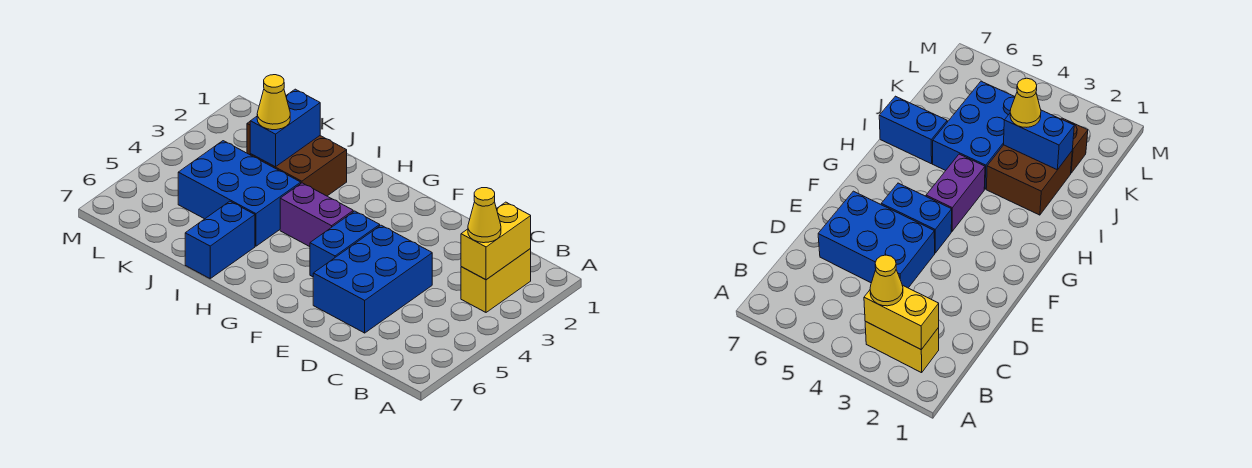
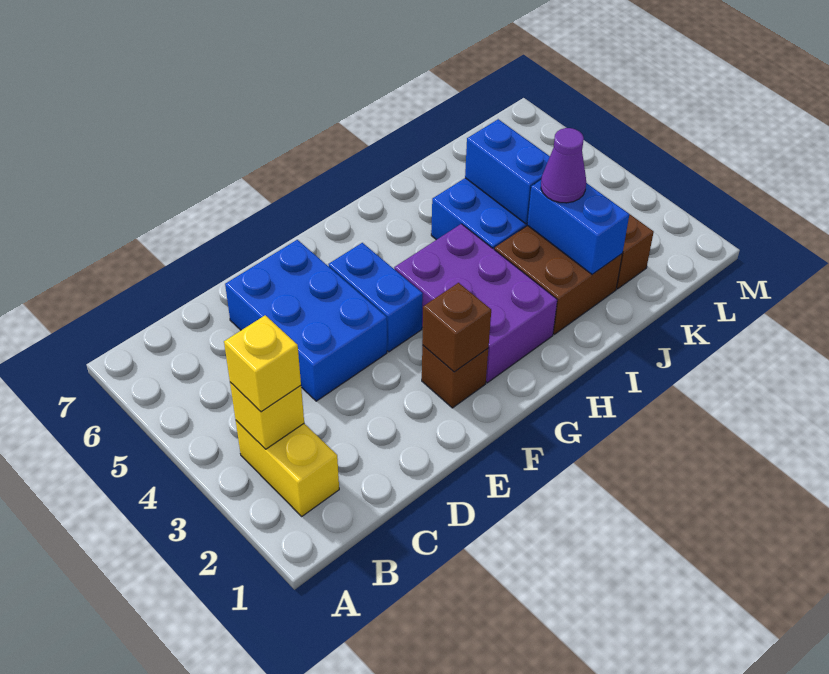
yellow 1x2 brick [461,202,531,280] -> yellow 1x1 brick [230,382,304,449]
yellow 1x1 cone [468,188,501,243] -> yellow 1x1 brick [224,315,301,412]
none -> brown 1x1 brick [422,345,488,408]
none -> brown 1x1 brick [422,283,491,372]
purple 1x2 brick [280,183,353,247] -> purple 2x3 brick [394,224,557,383]
blue 1x2 brick [185,201,255,278] -> blue 1x2 brick moved to [465,119,550,224]
yellow 1x1 cone [257,75,290,130] -> purple 1x1 cone [541,128,586,203]

